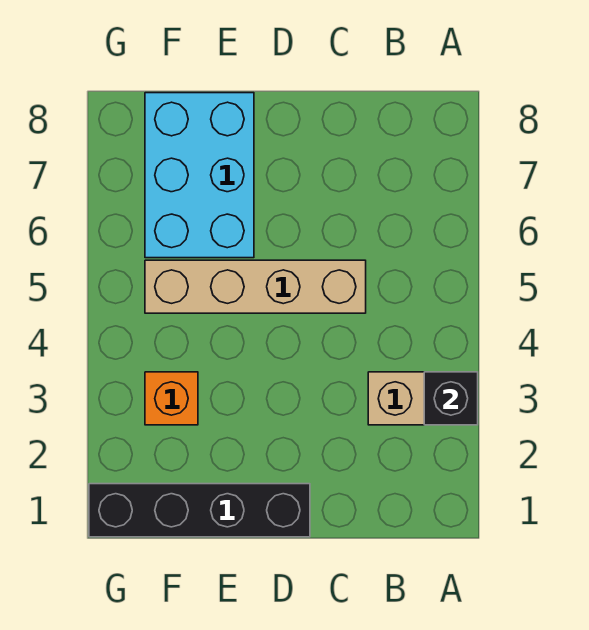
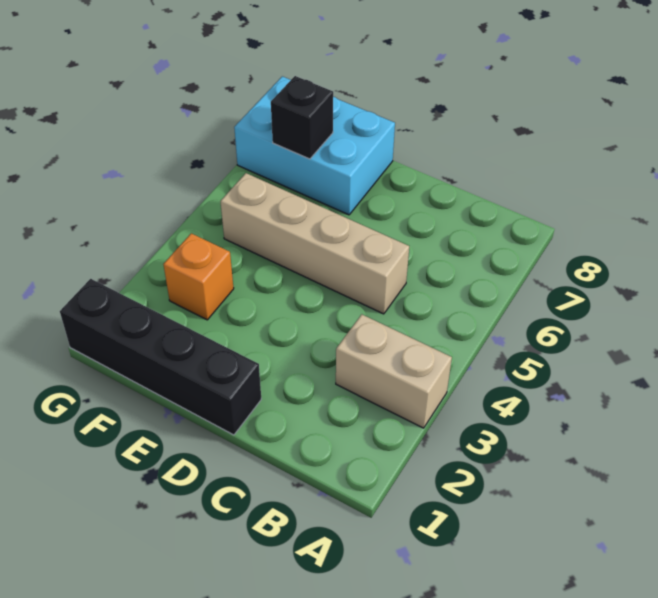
black 1x1 brick [424,372,478,425] -> black 1x1 brick moved to [271,76,333,159]
cyan 2x3 brick [145,93,254,258] -> cyan 2x3 brick turned to [234,76,395,215]

